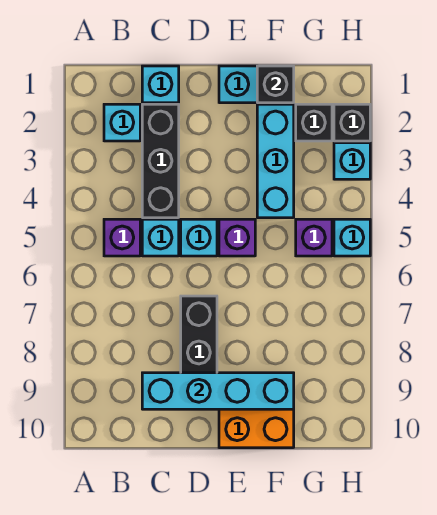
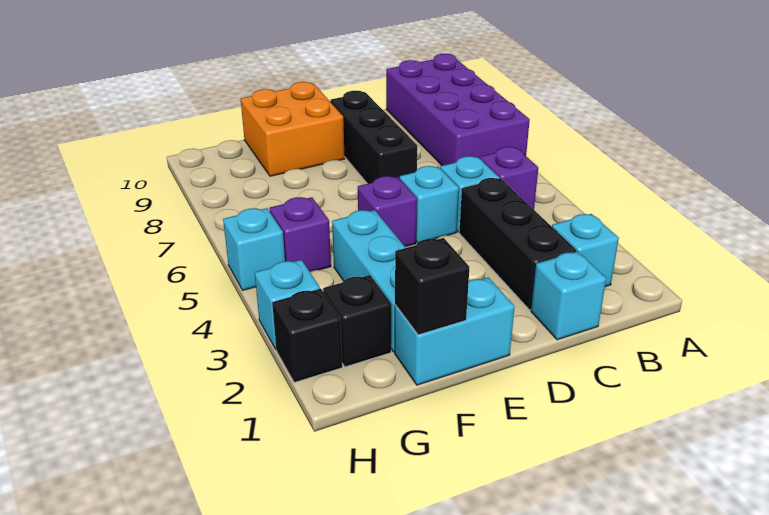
none -> purple 2x4 brick [386,54,530,166]
cyan 1x4 brick [142,373,294,409] -> none

